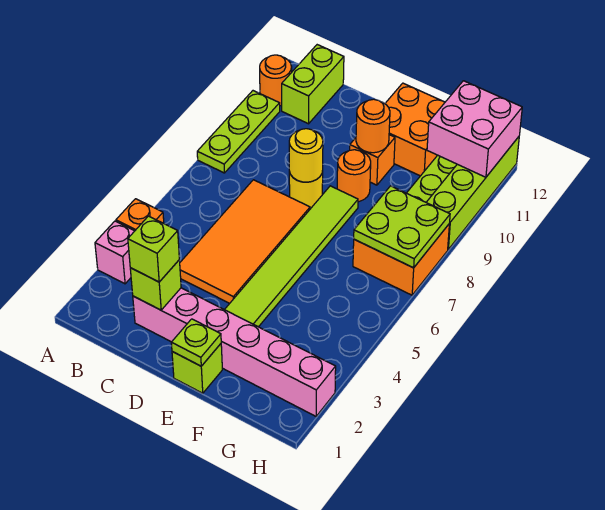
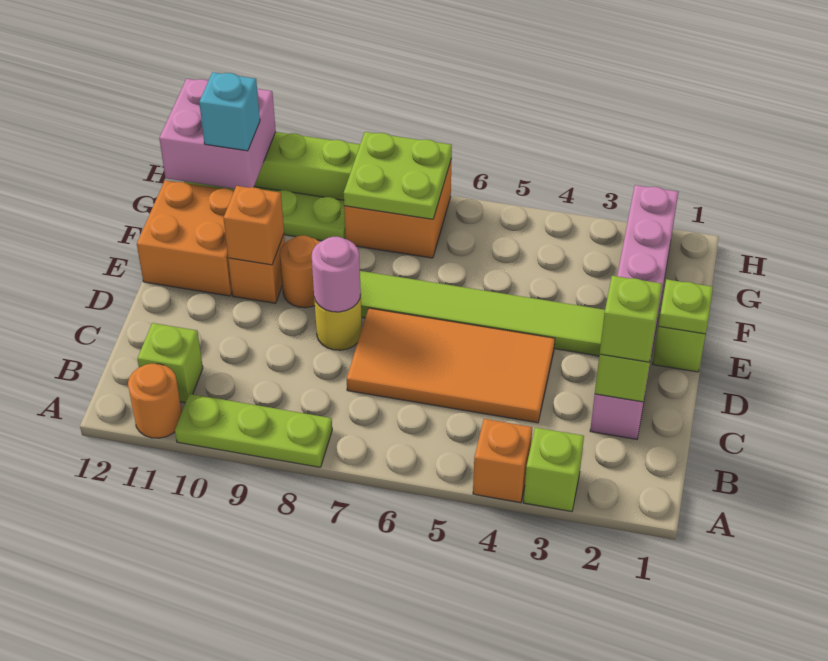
pink 1x1 brick [95,221,134,284] -> lime 1x1 brick [524,427,584,512]
lime 1x2 brick [282,45,344,124] -> lime 1x1 brick [137,323,203,403]
yellow 1x1 round brick [289,129,323,182] -> pink 1x1 round brick [312,237,361,312]
orange 1x1 round brick [356,99,390,153] -> orange 1x1 brick [223,186,284,265]
none -> cyan 1x1 brick [199,72,260,151]

